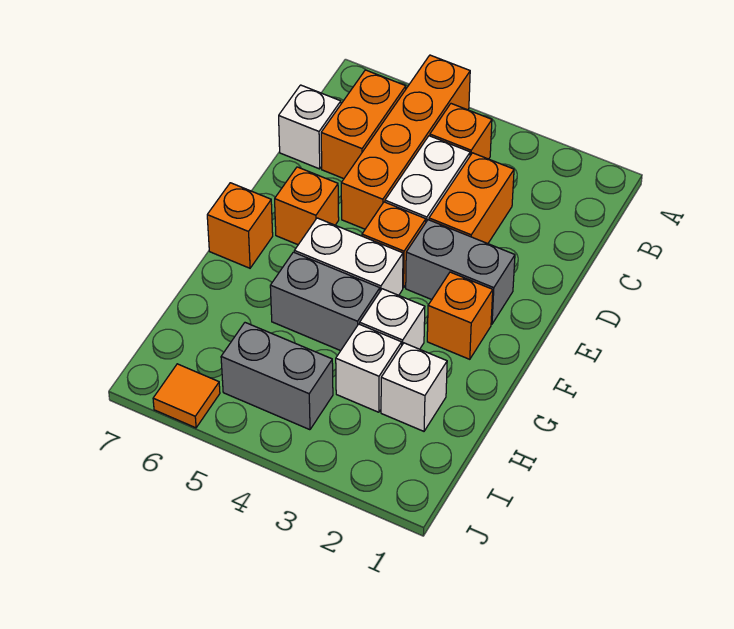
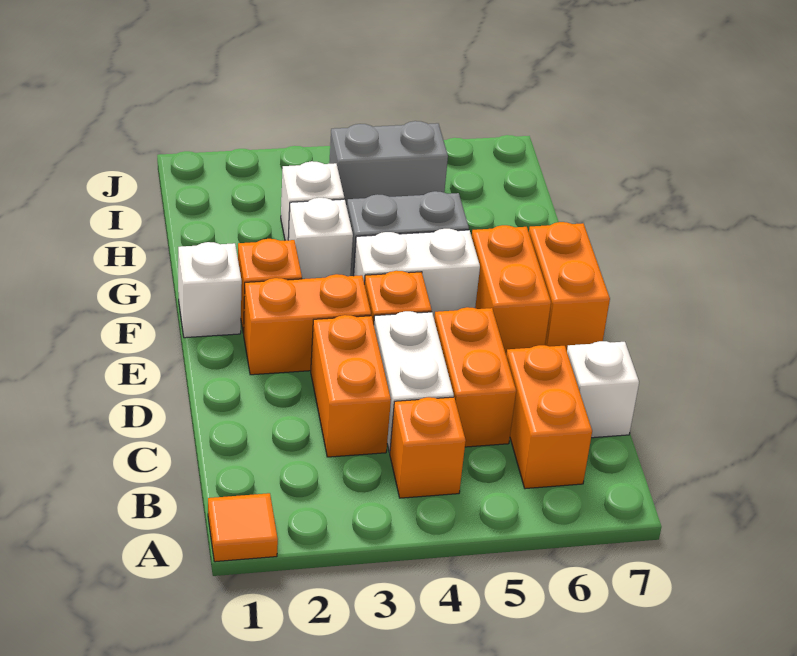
orange 1x4 brick [341,55,470,229] -> orange 1x2 brick [434,307,516,447]
grey 1x2 brick [406,220,515,324] -> orange 1x2 brick [244,274,371,375]
orange 1x1 brick [275,167,339,245] -> orange 1x2 brick [472,225,551,355]
orange 1x1 brick [207,183,273,268] -> orange 1x2 brick [529,222,610,350]
white 1x1 brick [381,343,447,431] -> white 1x1 brick moved to [178,242,242,338]
orange 1x1 tile [153,364,220,428] -> orange 1x1 tile moved to [208,493,278,562]

